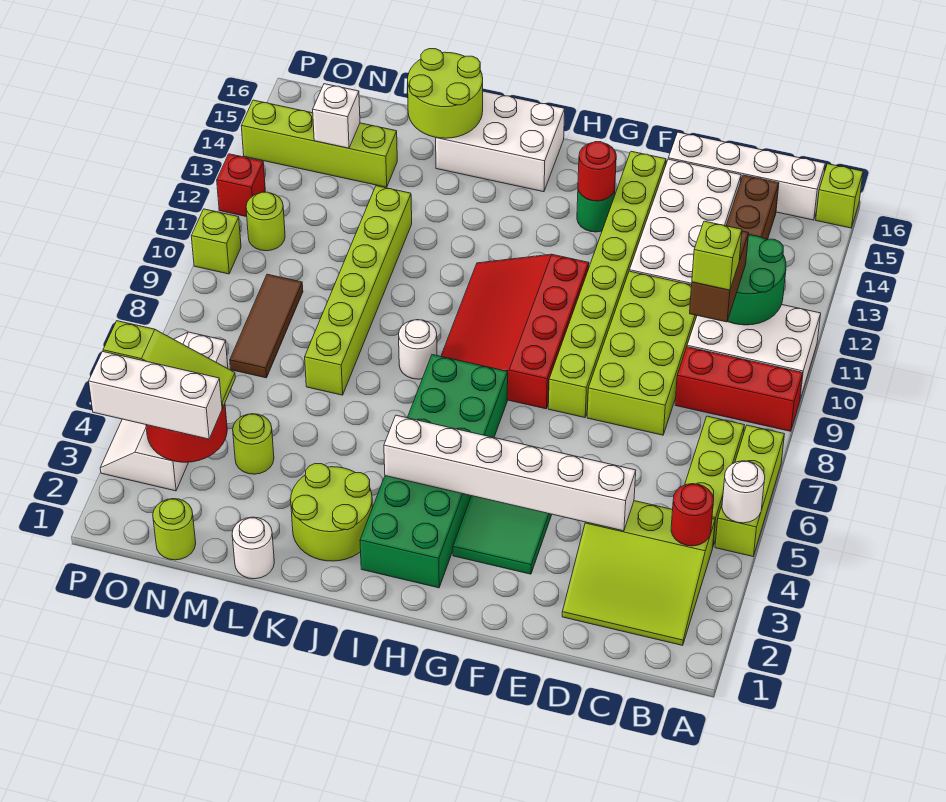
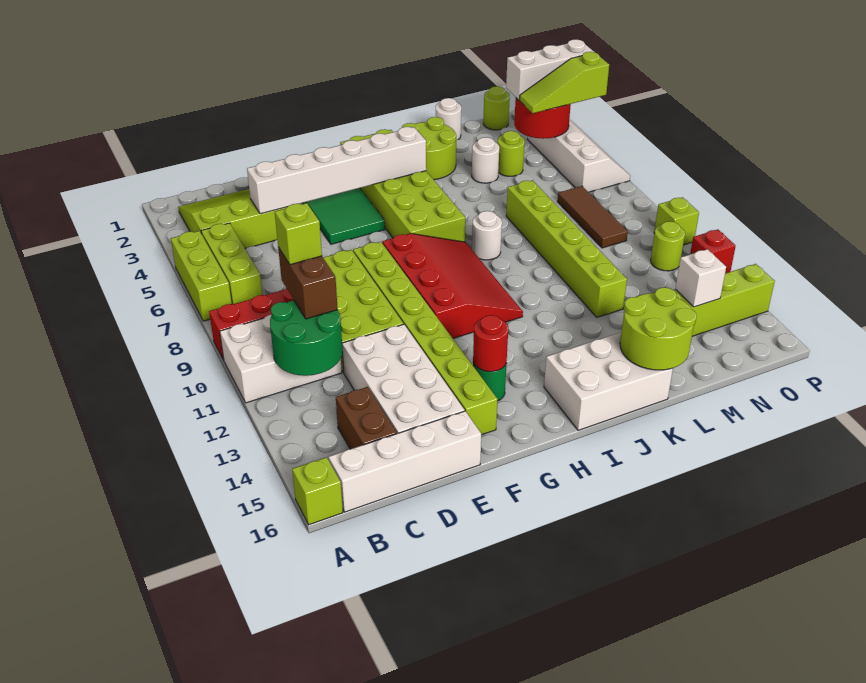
white 1x1 round brick [722,461,765,523] -> white 1x1 round brick moved to [472,137,499,183]
red 1x1 round brick [671,484,714,546] -> none
green 2x6 brick [360,355,508,588] -> lime 2x6 brick [340,129,465,242]

